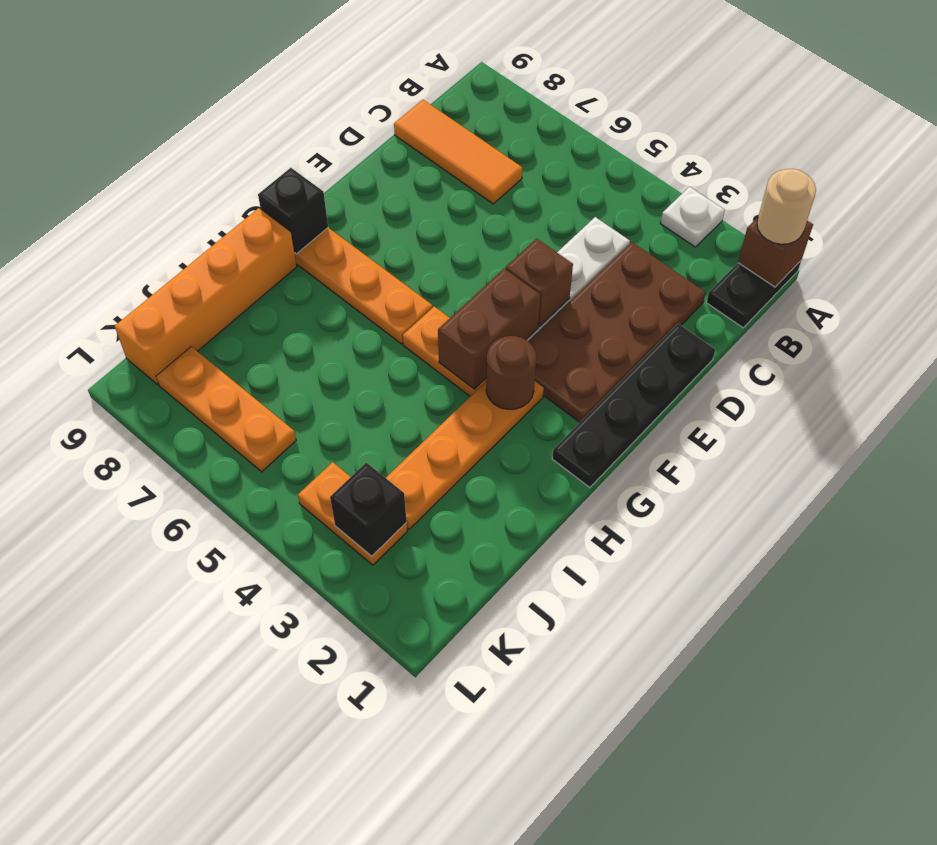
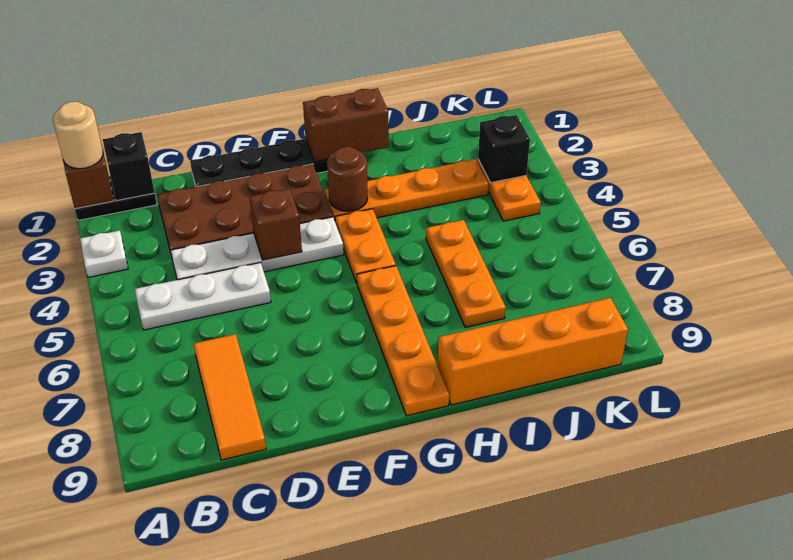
none -> white 1x3 plate [135,262,271,330]
brown 1x2 brick [438,269,540,389] -> brown 1x2 brick moved to [303,88,389,162]
black 1x1 brick [258,168,328,254] -> black 1x1 brick moved to [103,132,155,201]
orange 1x3 plate [156,347,296,472] -> orange 1x3 plate moved to [426,220,506,328]

